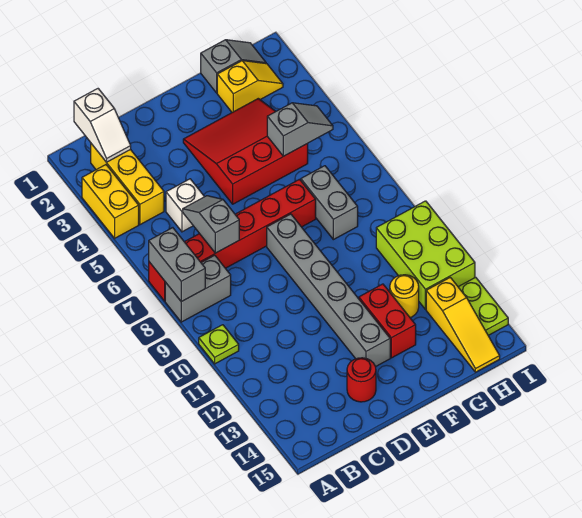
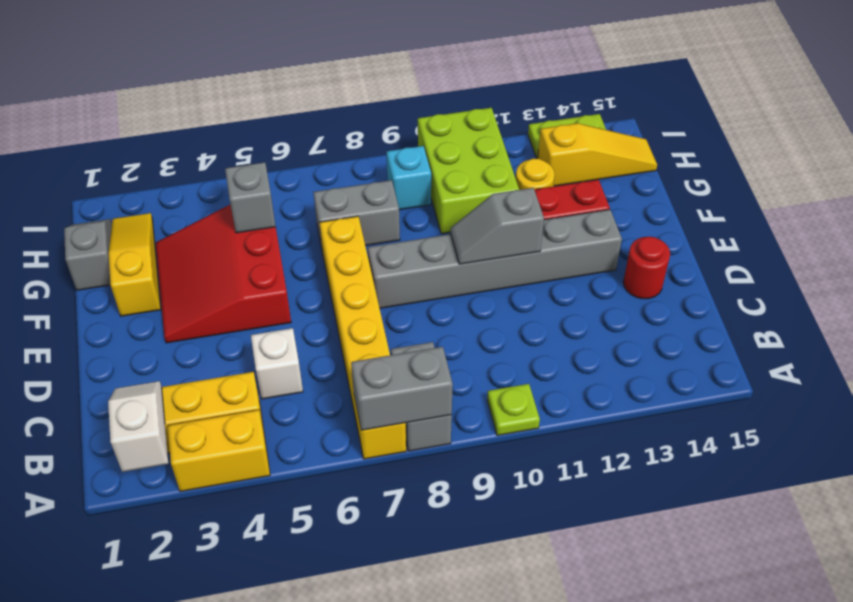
red 1x6 brick [149,179,316,301] -> yellow 1x6 brick [319,216,406,459]
white 1x2 slope [74,89,131,162] -> white 1x2 slope turned to [108,381,168,472]
grey 1x2 slope [183,196,239,253] -> grey 1x2 slope moved to [451,188,544,264]
yellow 1x2 slope [217,61,283,112] -> yellow 1x3 slope [109,213,161,316]
none -> cyan 1x1 brick [387,146,431,210]
lime 2x3 brick [376,201,475,310] -> lime 2x3 brick turned to [418,108,519,234]

